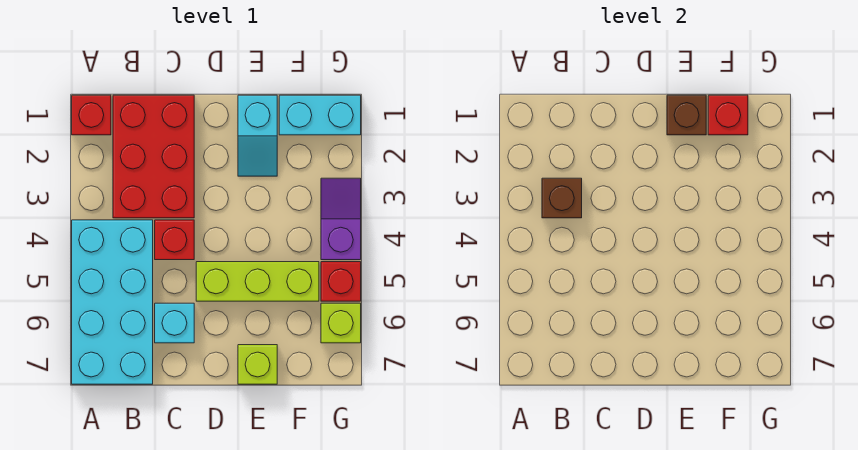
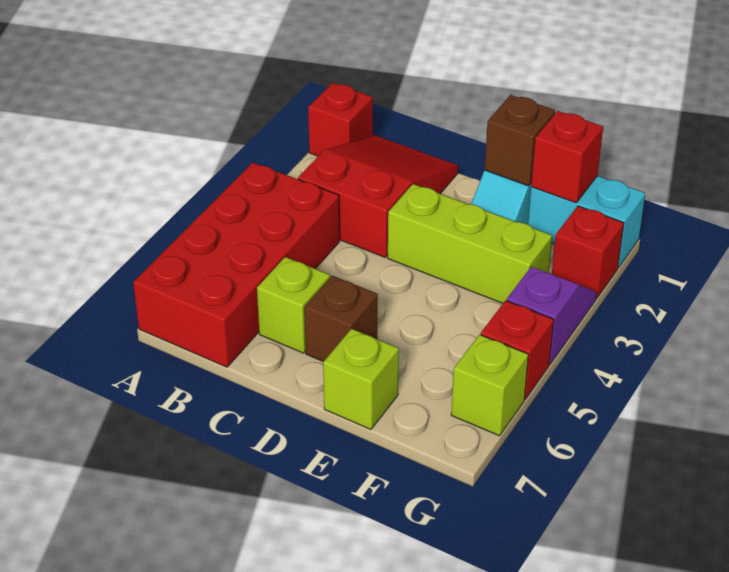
cyan 2x4 brick [72,220,153,384] -> red 2x4 brick [133,163,340,367]
red 2x3 brick [113,95,194,218] -> red 2x3 slope [298,135,458,257]
brown 1x1 brick [542,178,582,218] -> brown 1x1 brick moved to [304,276,378,362]
red 1x1 brick [155,220,194,260] -> red 1x1 brick moved to [552,206,624,299]
cyan 1x1 brick [155,303,194,343] -> lime 1x1 brick [257,257,330,353]
lime 1x3 brick [196,262,319,301] -> lime 1x3 brick moved to [388,184,552,303]

